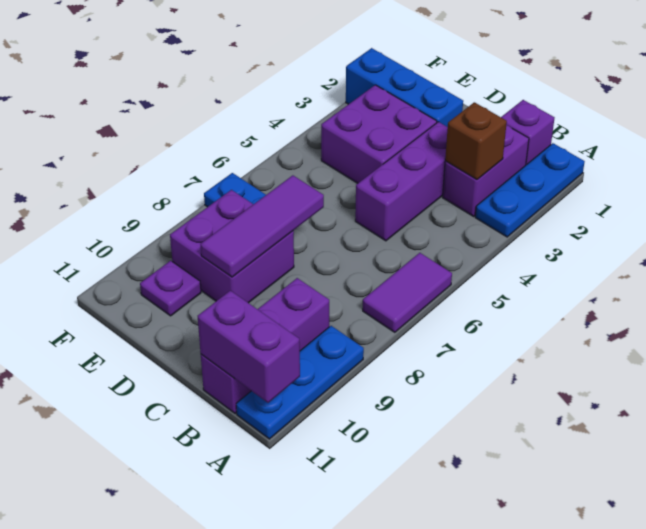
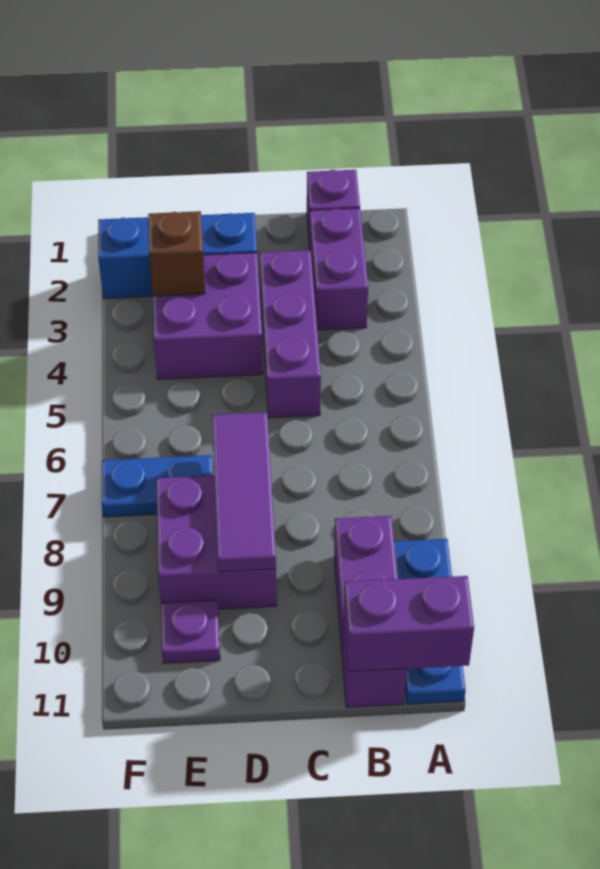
blue 1x3 plate [475,143,585,237] -> none
purple 1x2 tile [363,253,452,332] -> none
brown 1x1 brick [445,102,507,179] -> brown 1x1 brick moved to [148,211,205,296]

